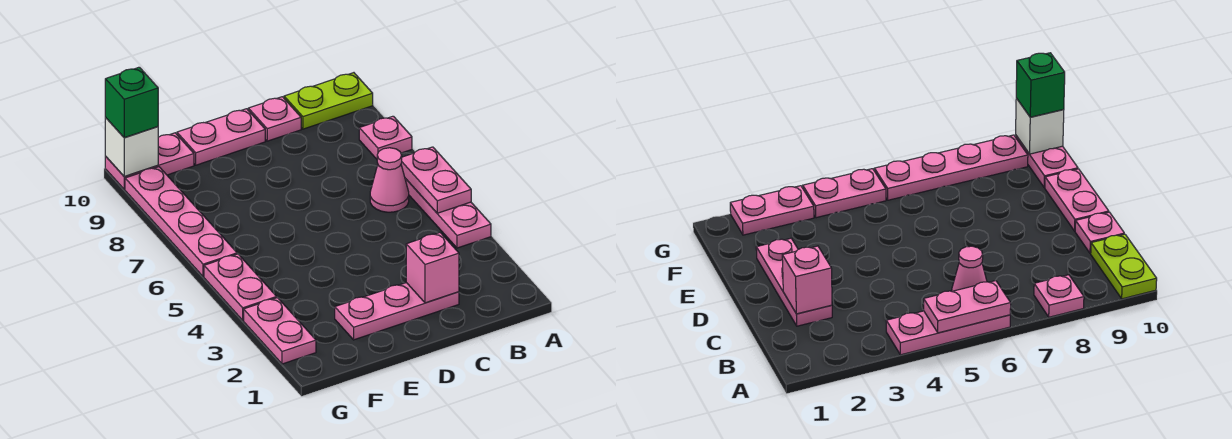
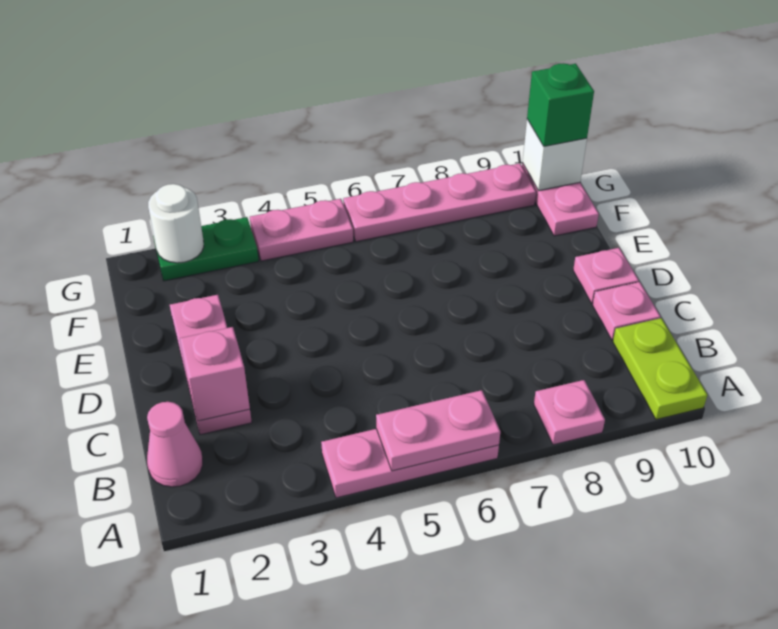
pink 1x1 cone [370,148,409,212] -> pink 1x1 cone moved to [147,402,203,487]
pink 1x2 plate [177,109,265,165] -> pink 1x1 plate [573,248,639,303]
pink 1x2 plate [244,298,316,364] -> green 1x2 plate [153,217,259,281]
none -> white 1x1 round brick [148,184,204,263]

